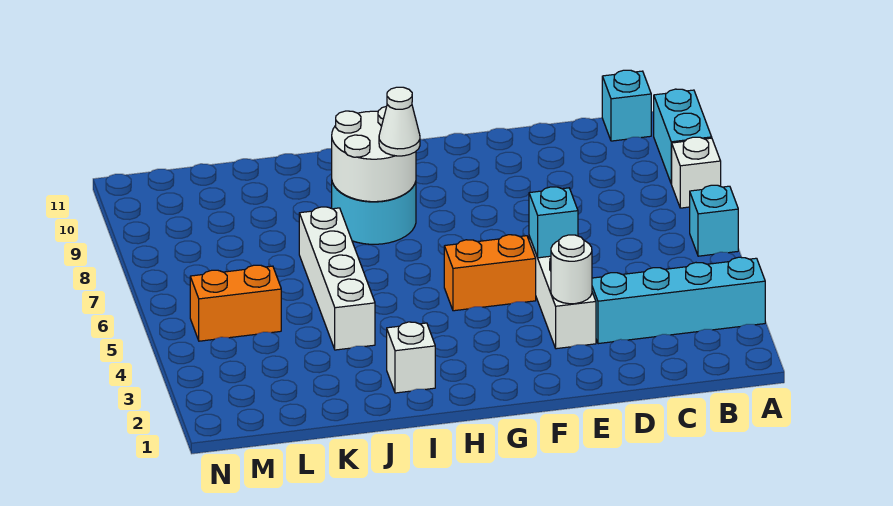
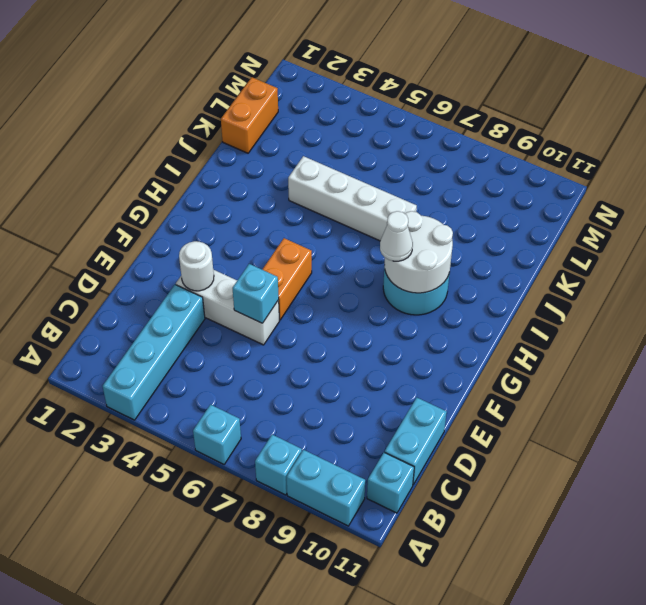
white 1x1 brick [672,137,721,208] -> cyan 1x1 brick [255,435,302,495]
none -> cyan 1x2 brick [385,397,447,485]
white 1x1 brick [387,322,435,393] -> none
orange 1x2 brick [190,265,281,341] -> orange 1x2 brick moved to [221,77,278,153]

